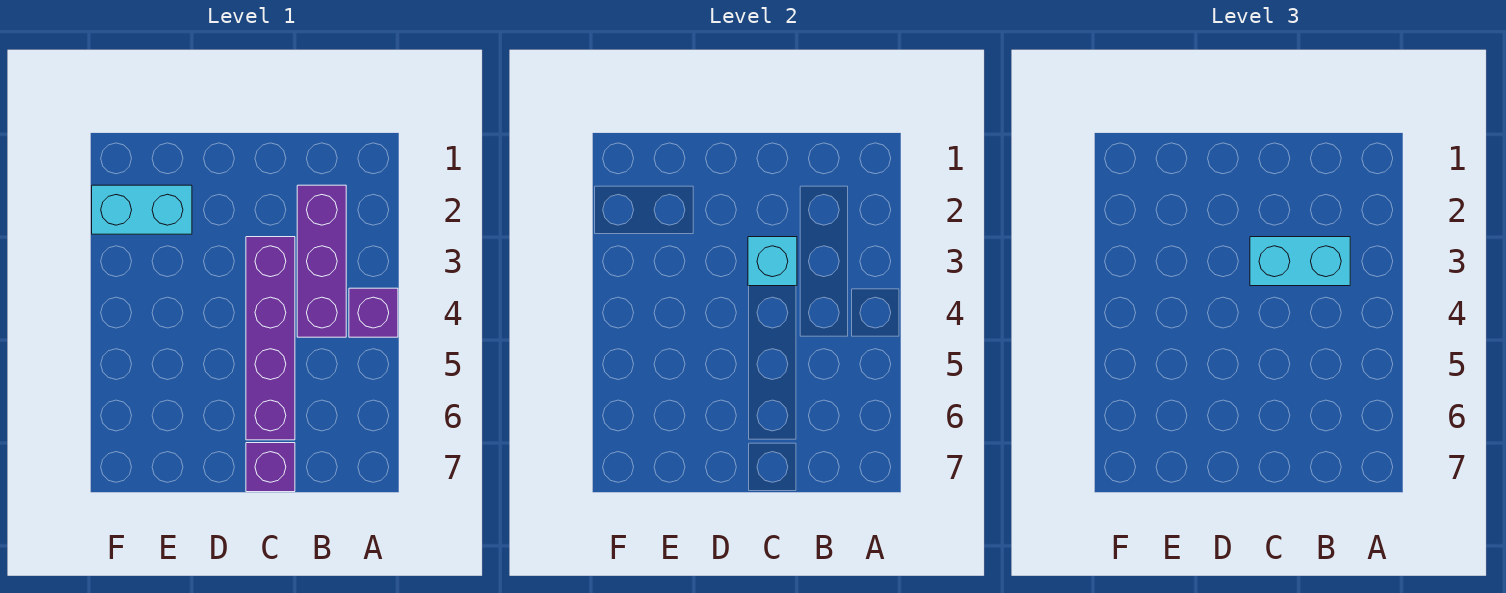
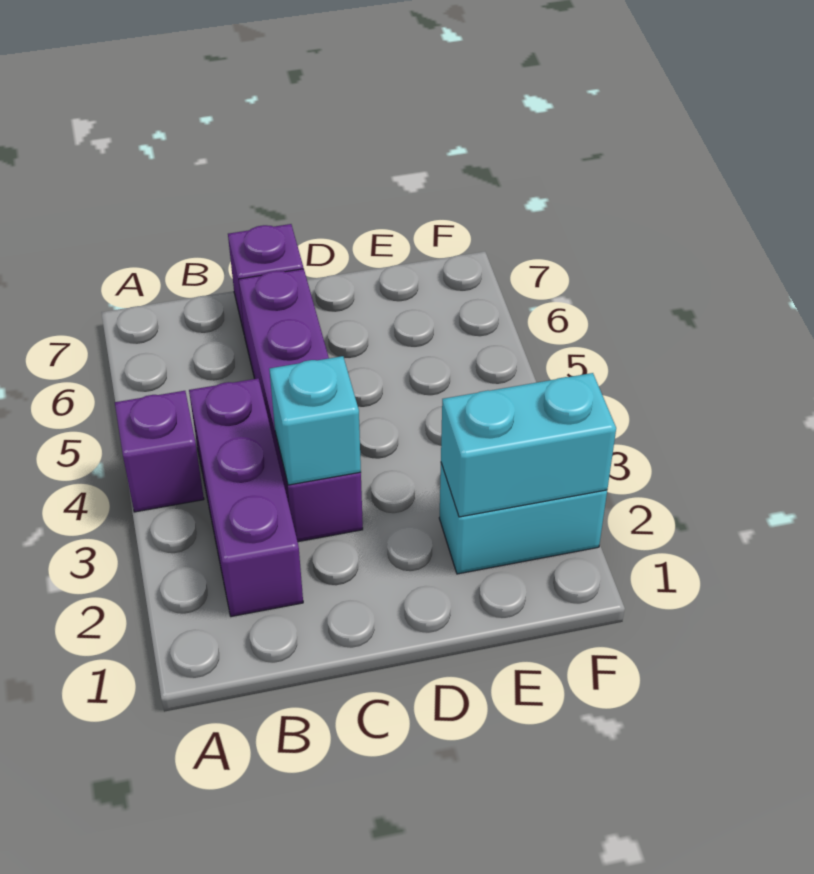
cyan 1x2 brick [1250,237,1350,286] -> cyan 1x2 brick moved to [441,373,616,517]

